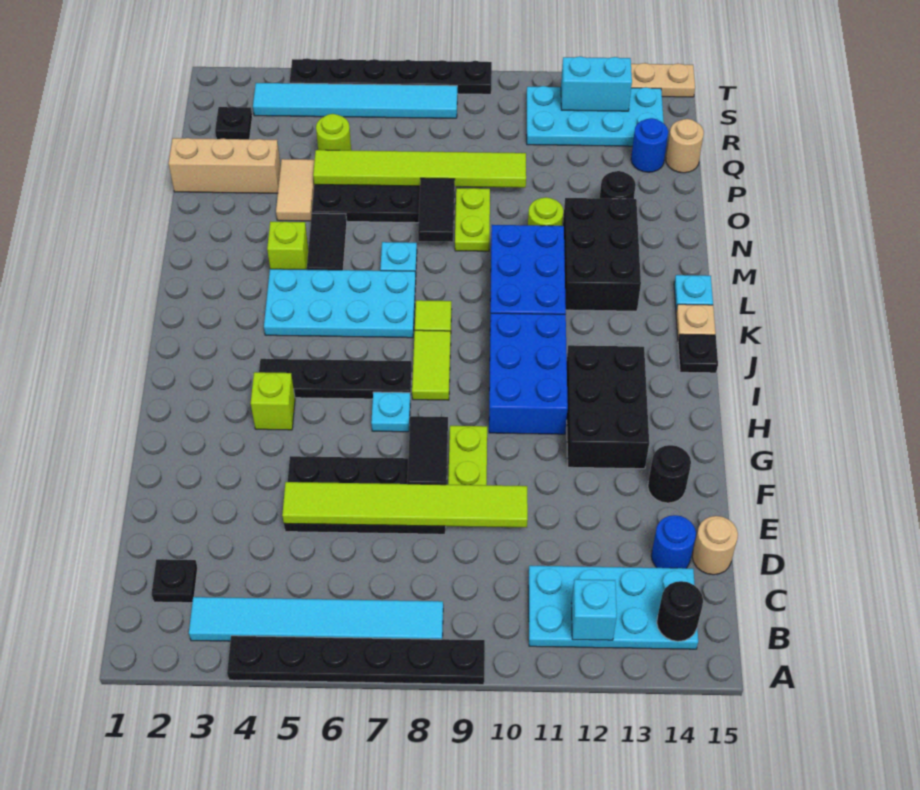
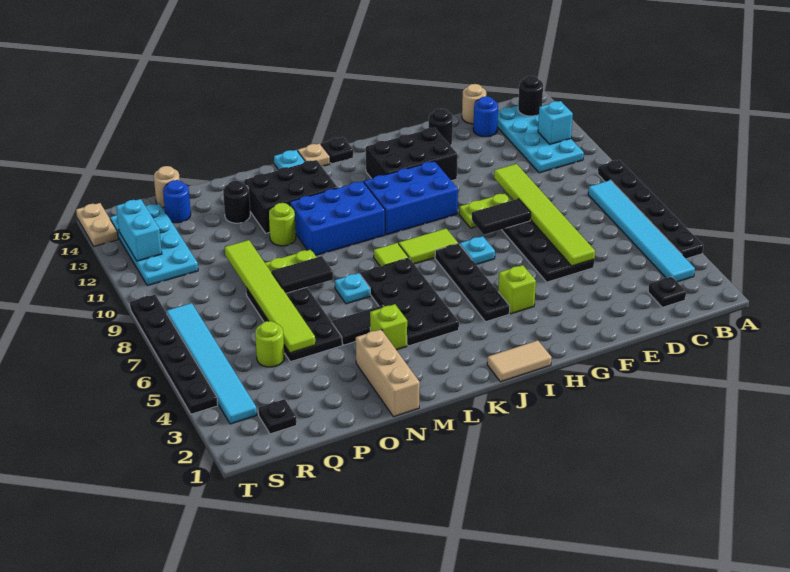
cyan 2x4 plate [264,269,416,338] -> black 2x4 plate [360,258,459,346]
tan 1x2 tile [276,159,315,221] -> tan 1x2 tile moved to [487,340,552,382]
tan 1x3 brick [169,138,281,193] -> tan 1x3 brick moved to [356,329,420,417]

